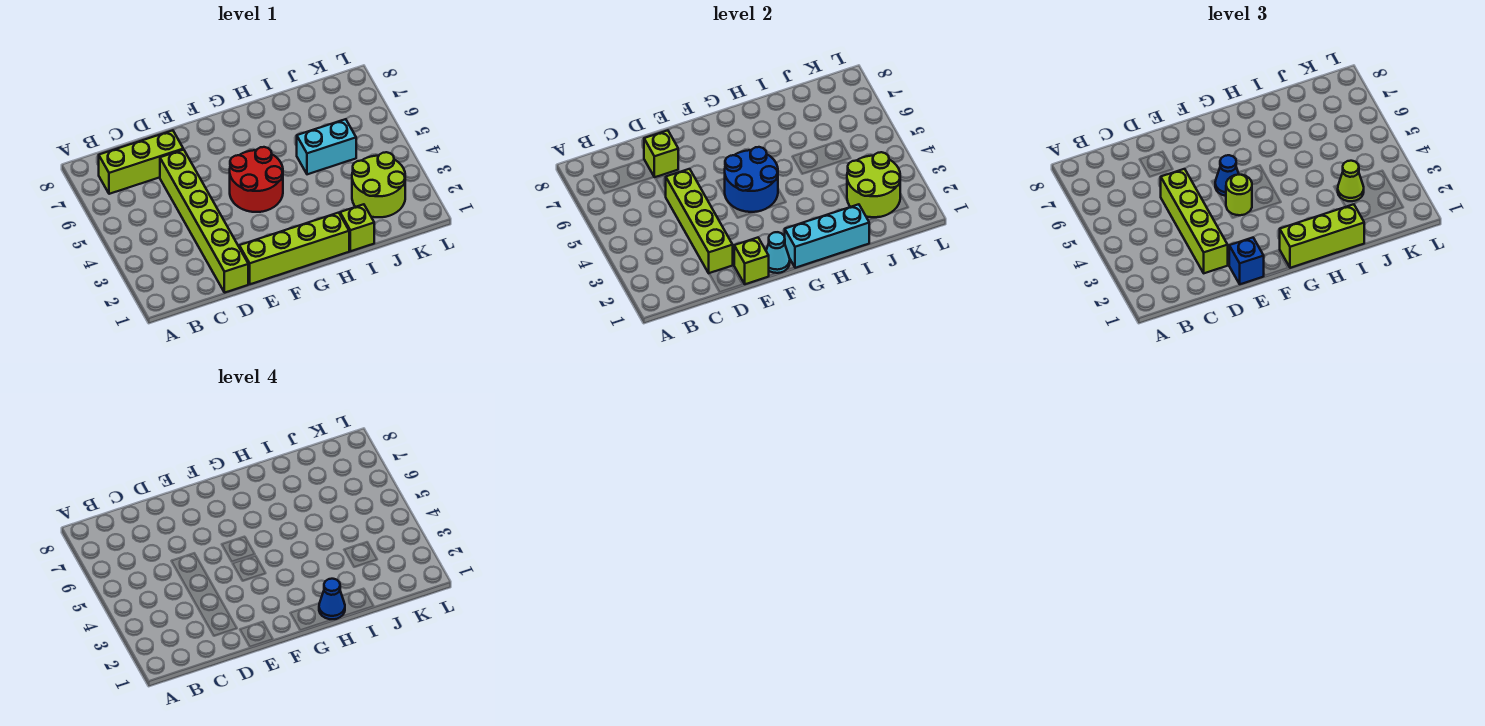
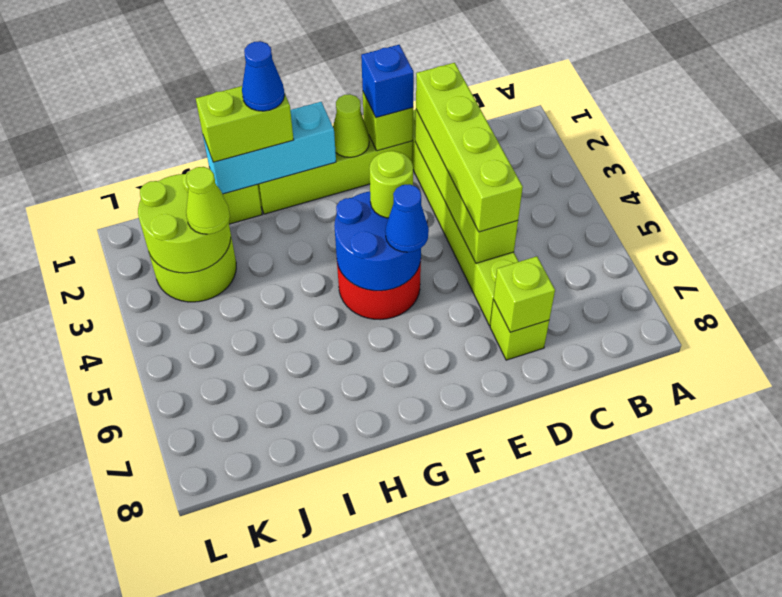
lime 1x3 brick [99,130,183,194] -> lime 1x1 brick [490,300,549,360]
cyan 1x1 cone [766,232,790,273] -> lime 1x1 cone [333,94,369,157]
lime 1x3 brick [1280,204,1364,268] -> lime 1x2 brick [196,86,294,162]
cyan 1x2 brick [297,119,356,174] -> none

